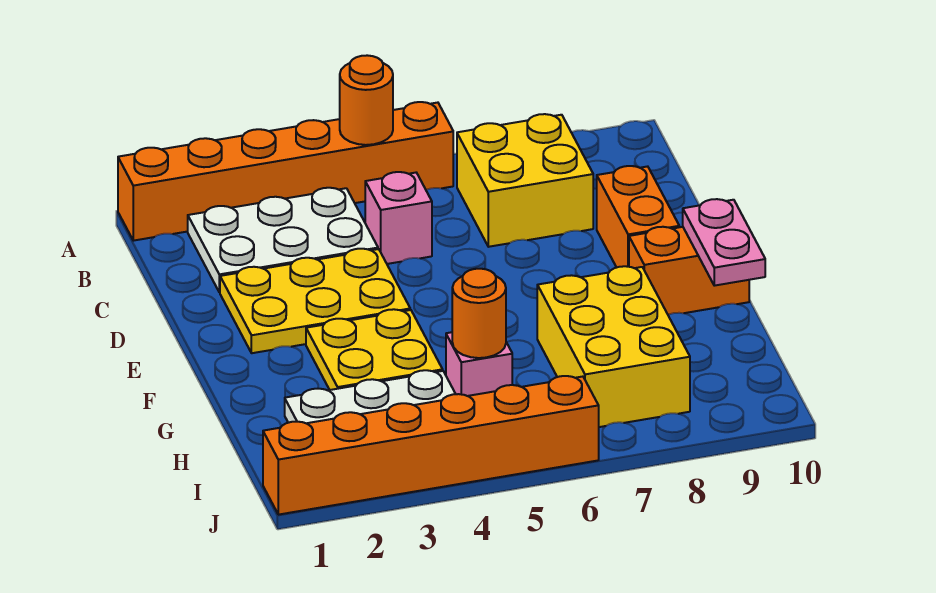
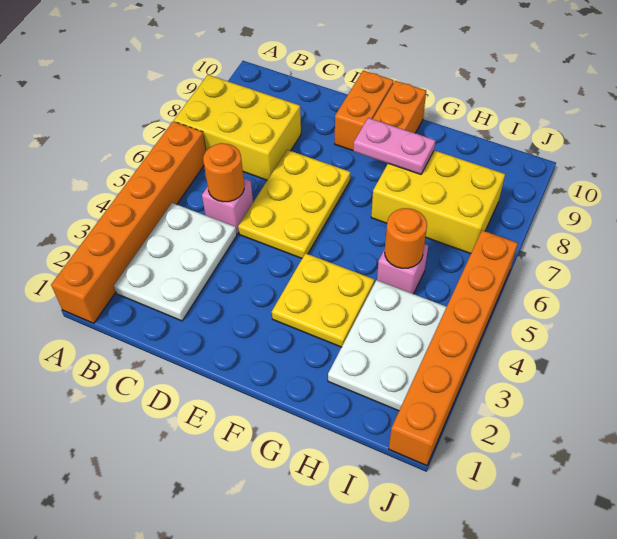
orange 1x1 round brick [340,55,393,145] -> orange 1x1 round brick moved to [203,143,244,202]
yellow 2x2 brick [457,114,593,247] -> yellow 2x3 brick [174,75,301,180]
yellow 2x3 plate [220,249,410,353] -> yellow 2x3 plate moved to [238,150,350,258]
orange 1x2 brick [597,166,679,268] -> orange 1x2 brick turned to [335,70,394,151]
pink 1x2 plate [683,199,765,286] -> pink 1x2 plate moved to [353,118,436,174]

